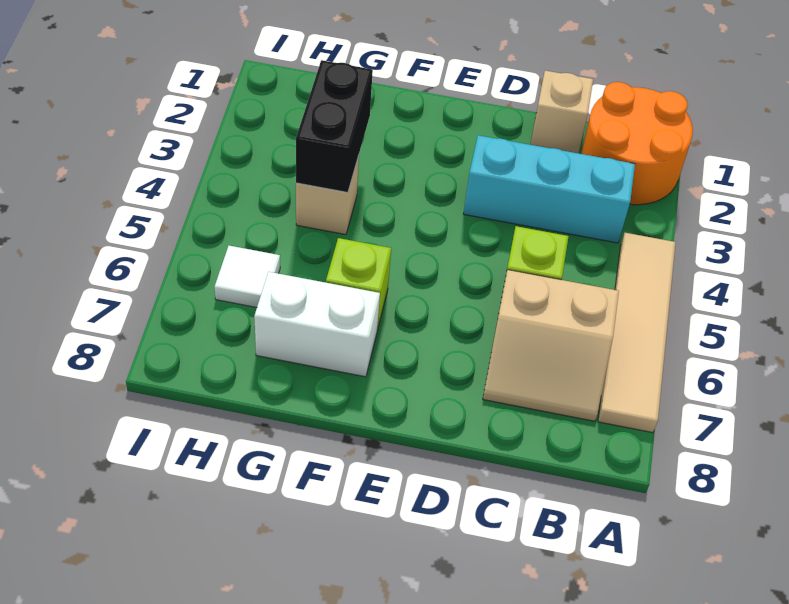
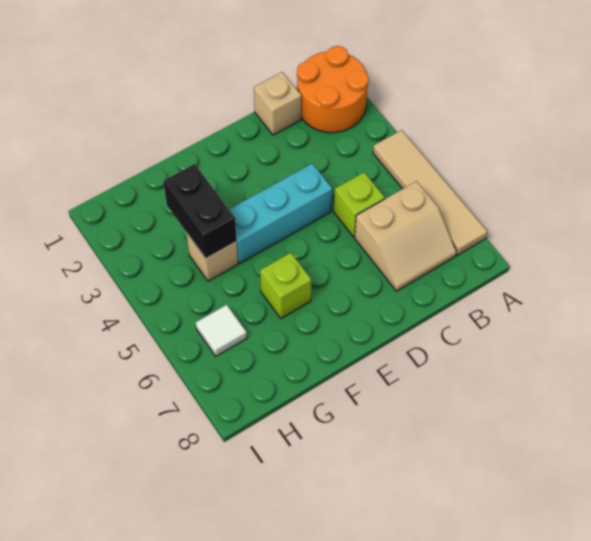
cyan 1x3 brick [464,135,635,243] -> cyan 1x3 brick moved to [229,163,332,263]
white 1x2 brick [254,272,380,377] -> none

